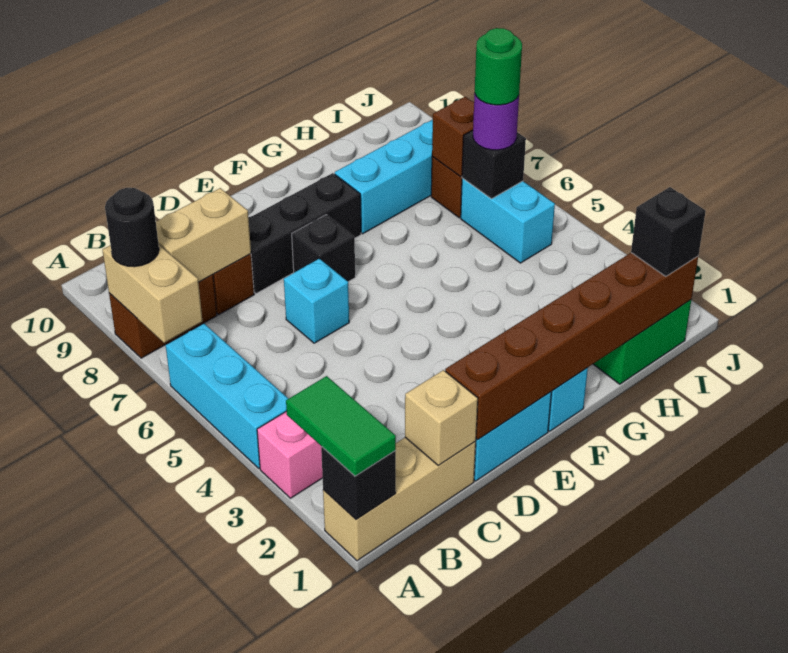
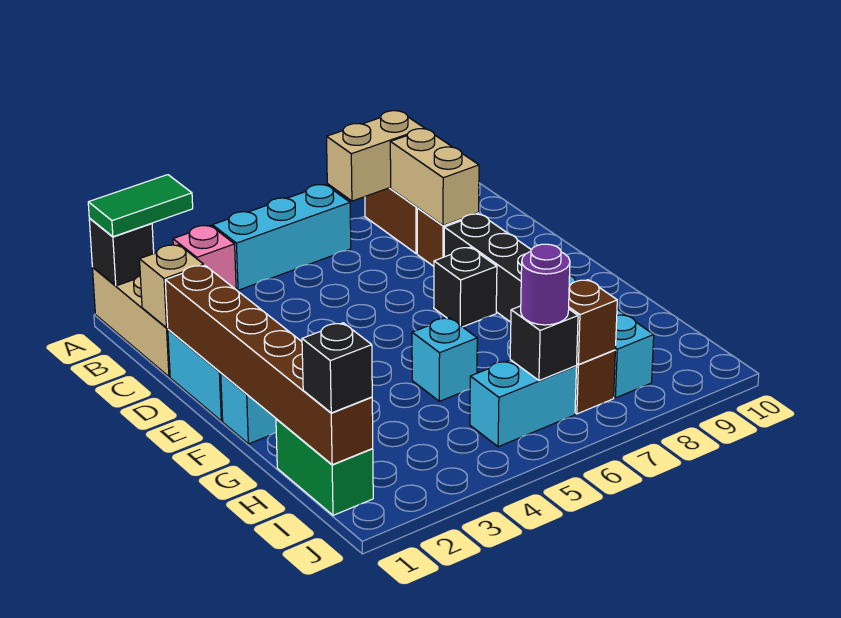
black 1x1 round brick [105,188,159,267] -> none
cyan 1x1 brick [284,259,349,343] -> cyan 1x1 brick moved to [412,318,477,401]
green 1x1 round brick [475,28,522,105] -> none

